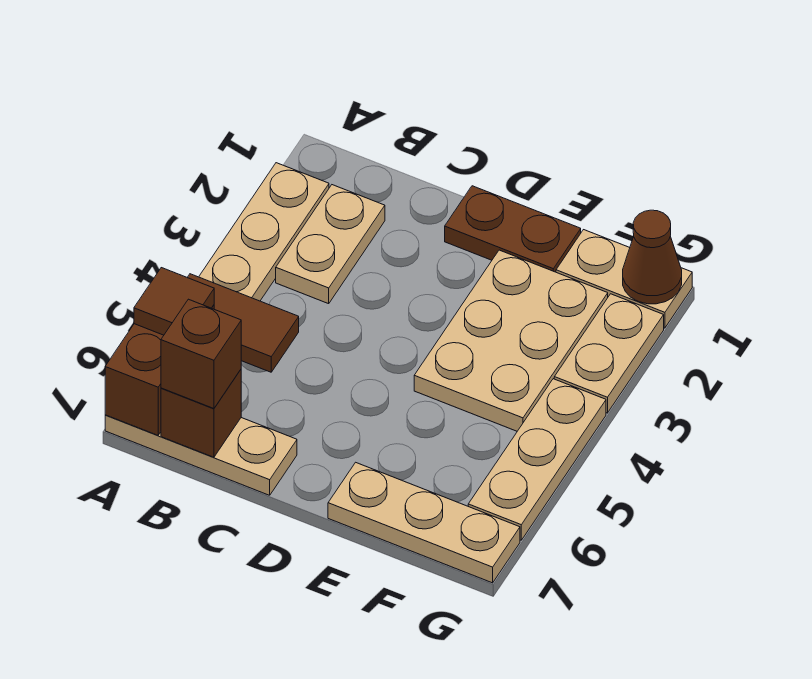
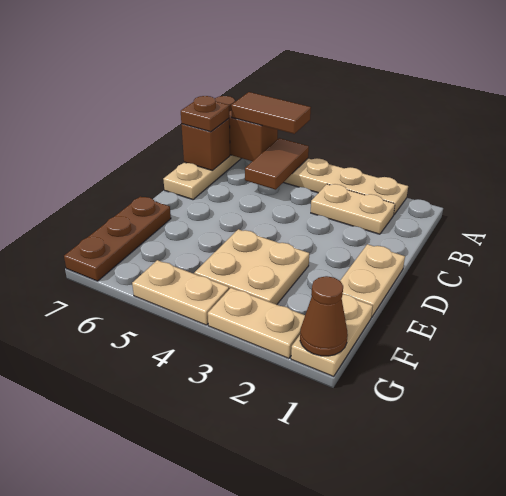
brown 1x1 tile [134,268,214,335] -> brown 1x2 tile [231,92,311,134]
brown 1x1 brick [161,299,241,409] -> brown 1x1 plate [181,96,229,132]
brown 1x2 plate [445,186,581,272] -> tan 1x2 plate [340,244,405,317]
tan 2x3 plate [414,250,608,431] -> tan 2x2 plate [194,229,309,305]
tan 1x3 plate [328,462,520,583] -> brown 1x3 plate [64,197,171,281]
tan 1x3 plate [468,379,606,540] -> tan 1x2 plate [132,260,229,325]

